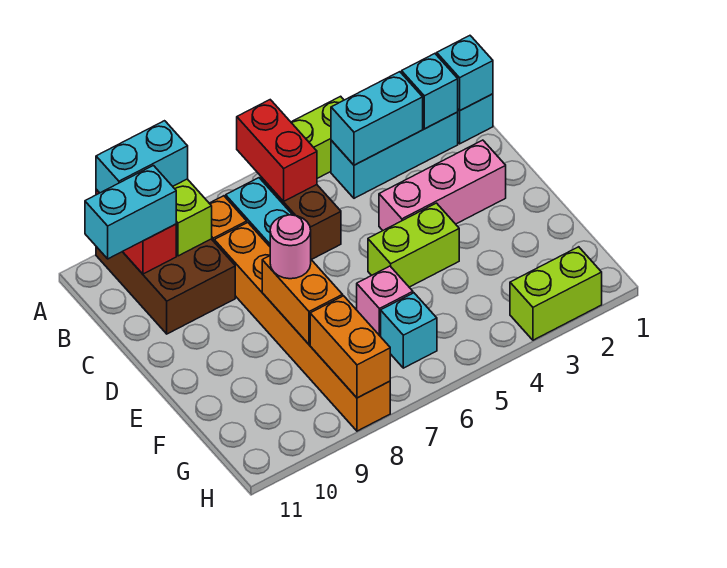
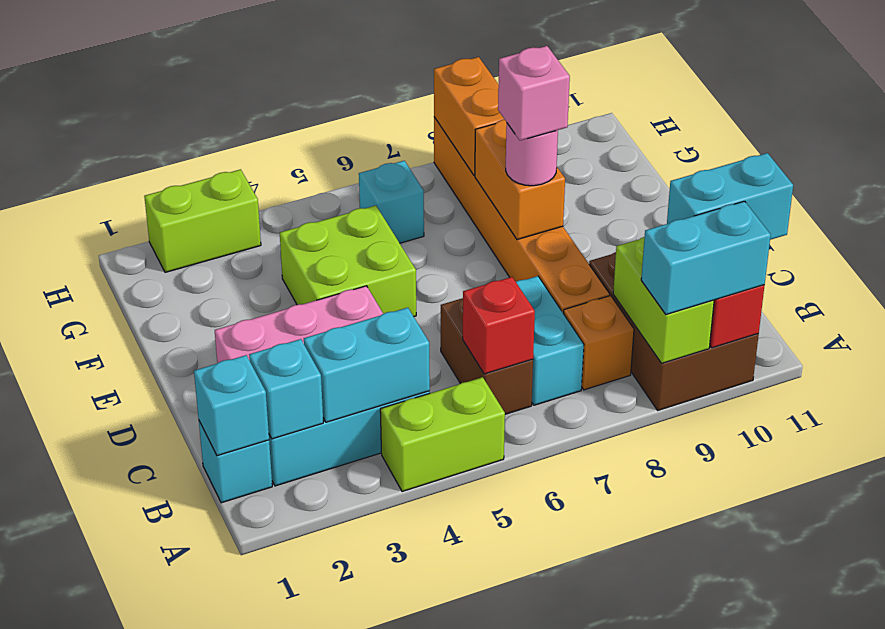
red 1x2 brick [237,100,317,202] -> red 1x1 brick [463,277,535,374]
lime 1x2 brick [368,203,459,287] -> lime 2x2 brick [280,205,416,317]
pink 1x1 brick [357,266,413,337] -> pink 1x1 brick moved to [498,46,570,141]

